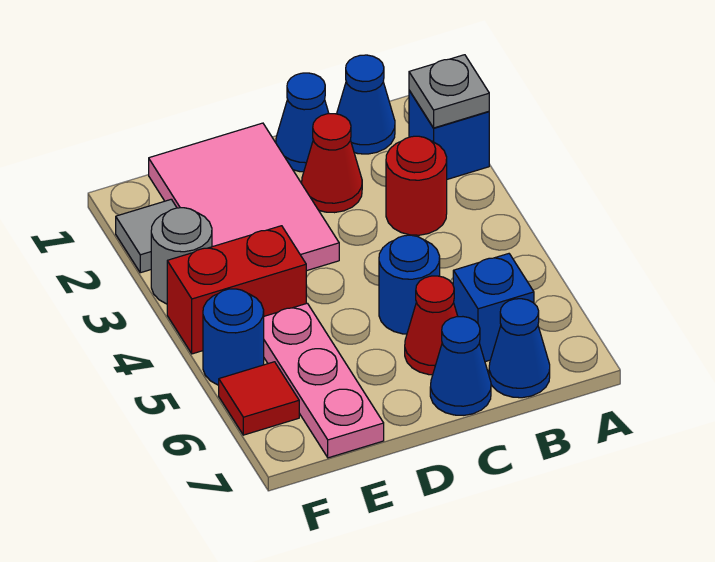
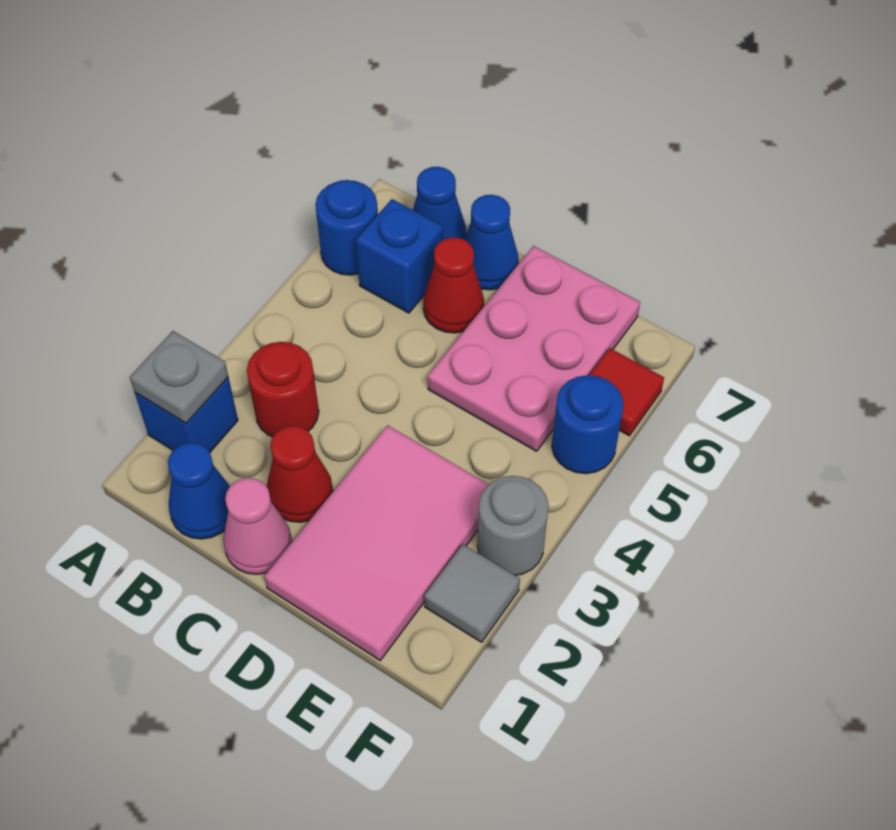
blue 1x1 cone [276,73,329,172] -> pink 1x1 cone [223,478,292,574]
blue 1x1 round brick [379,235,440,334] -> blue 1x1 round brick moved to [315,180,378,275]
red 1x2 brick [167,226,306,354] -> none
pink 1x3 plate [264,303,384,458] -> pink 2x3 plate [428,246,640,451]

